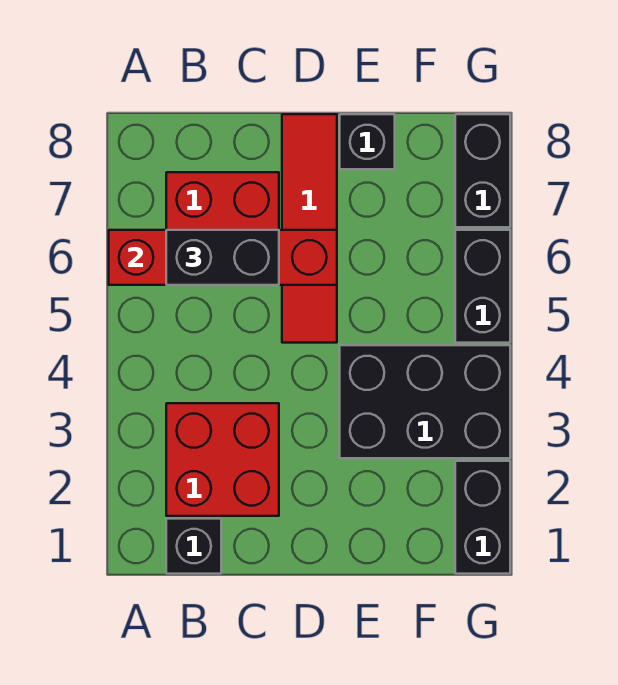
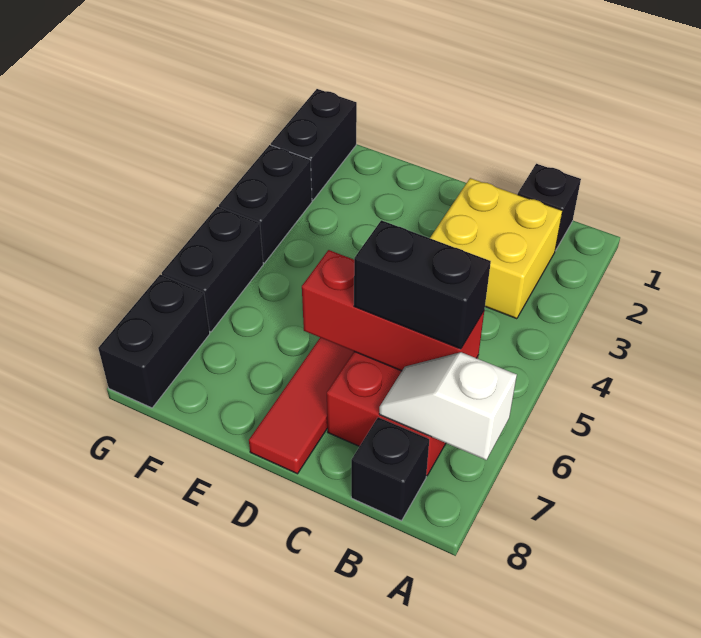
red 1x4 brick [109,230,337,285] -> red 1x3 brick [302,250,484,371]
none -> white 1x2 slope [379,352,517,460]
red 2x2 brick [166,403,279,516] -> yellow 2x2 brick [430,178,562,319]
black 2x3 brick [340,345,510,458] -> black 1x2 brick [219,145,312,263]
black 1x1 brick [340,114,395,169] -> black 1x1 brick moved to [351,417,429,521]

